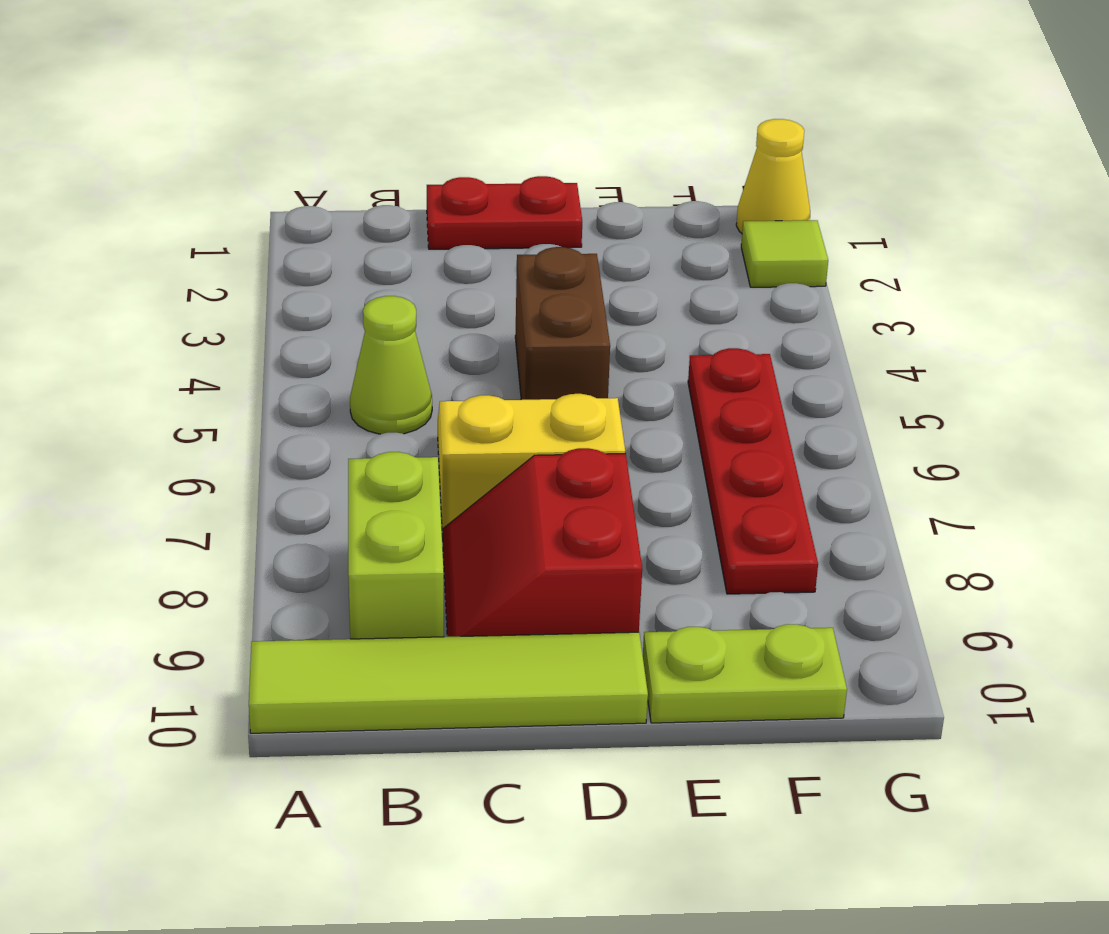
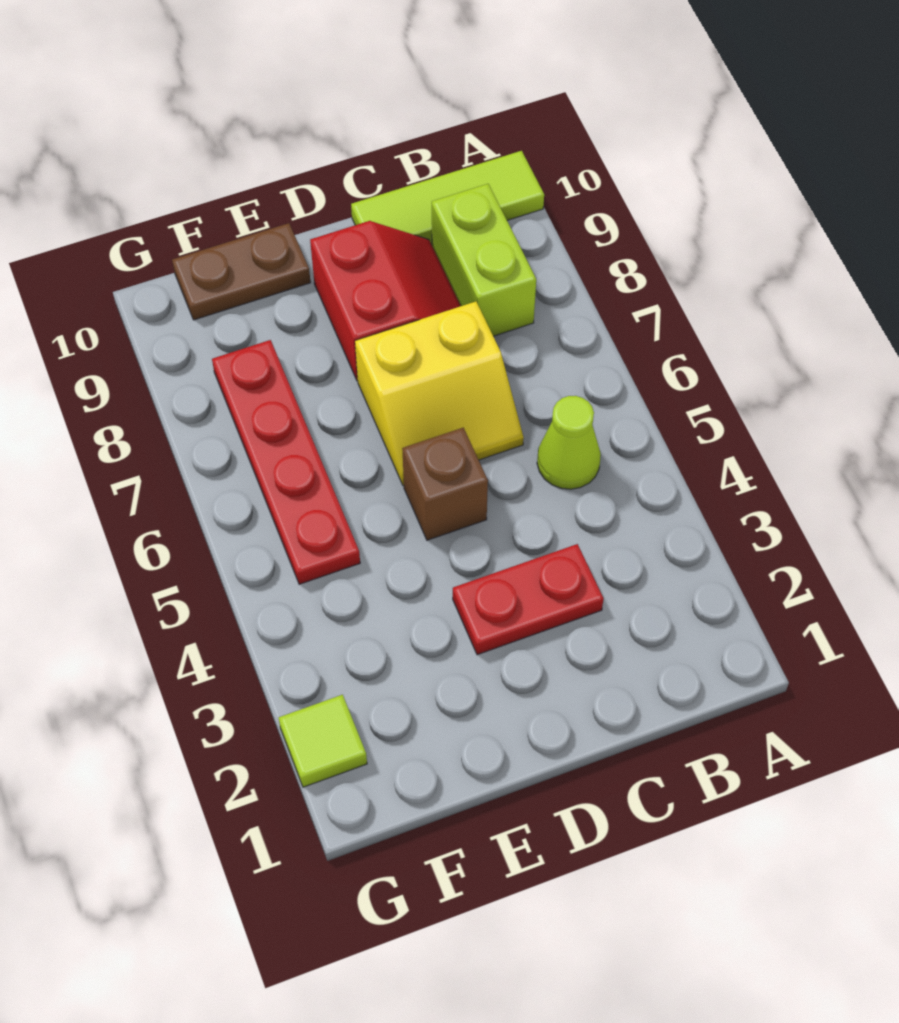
lime 1x4 tile [249,632,648,733] -> lime 1x3 tile [351,151,544,244]
red 1x2 plate [427,176,582,249] -> red 1x2 plate moved to [453,544,604,655]
brown 1x2 brick [515,247,610,400] -> brown 1x1 brick [402,428,488,540]
lime 1x2 plate [643,624,847,723] -> brown 1x2 plate [172,223,311,320]
yellow 1x1 cone [736,119,810,233] -> none

